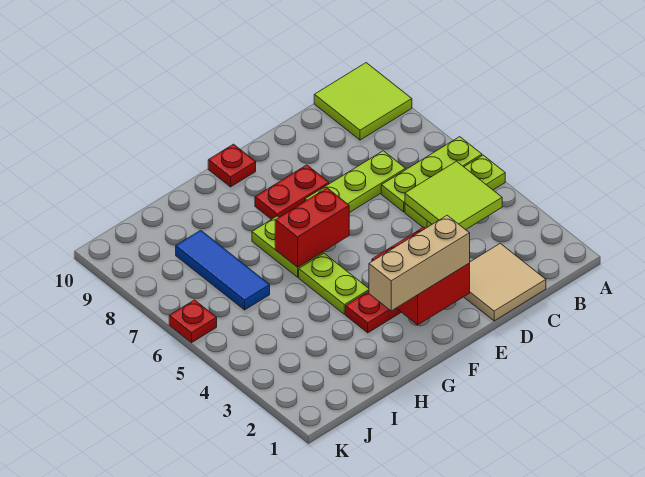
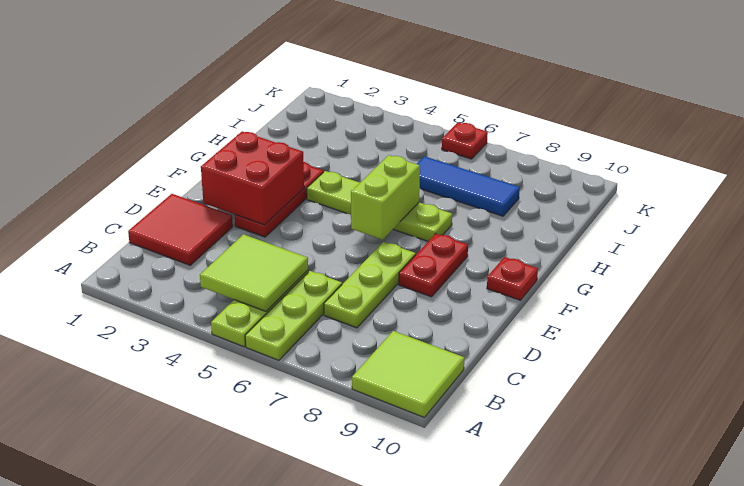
tan 2x2 tile [464,243,546,321] -> red 2x2 tile [128,194,233,265]
tan 1x3 brick [369,215,470,311] -> none
red 1x2 brick [275,188,349,267] -> lime 1x2 brick [351,155,420,240]

